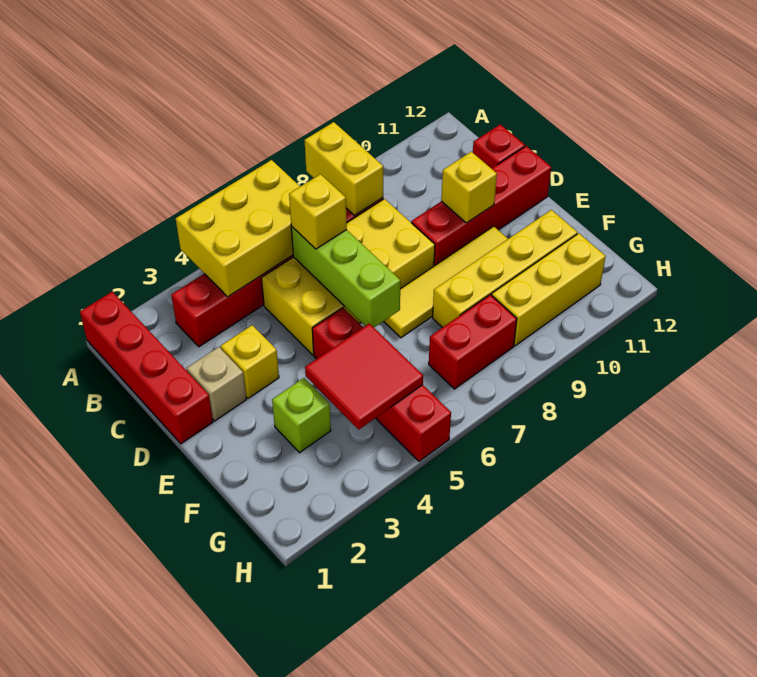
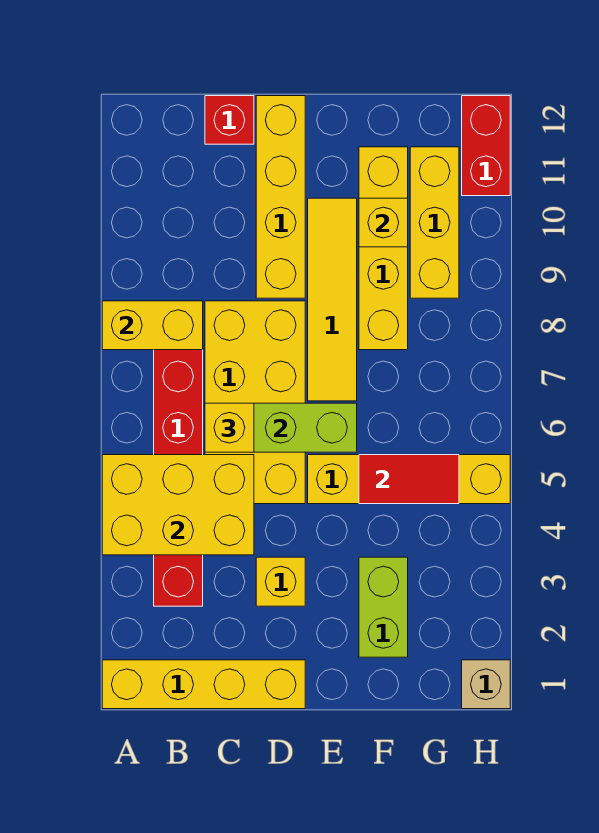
red 1x4 brick [80,292,213,444] -> yellow 1x4 brick [102,660,305,709]
yellow 2x3 brick [176,160,300,297] -> yellow 2x3 brick turned to [102,455,254,555]
tan 1x1 brick [187,347,246,421] -> tan 1x1 brick moved to [462,660,510,709]
red 1x4 brick [411,146,551,266] -> yellow 1x4 brick [256,96,305,298]
yellow 1x1 brick [441,152,497,223] -> yellow 1x1 brick moved to [359,198,408,247]
red 1x4 brick [312,308,451,461] -> yellow 1x4 brick [308,455,510,504]
lime 1x1 brick [272,378,331,453] -> lime 1x2 brick [359,557,408,657]
red 2x2 tile [305,323,423,430] -> red 1x2 tile [359,455,459,504]
red 1x2 brick [429,295,517,389] -> red 1x2 brick moved to [462,96,510,196]

